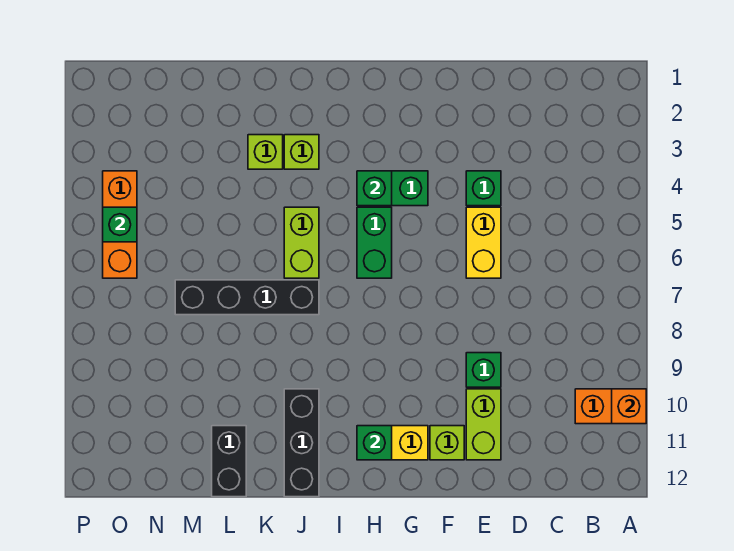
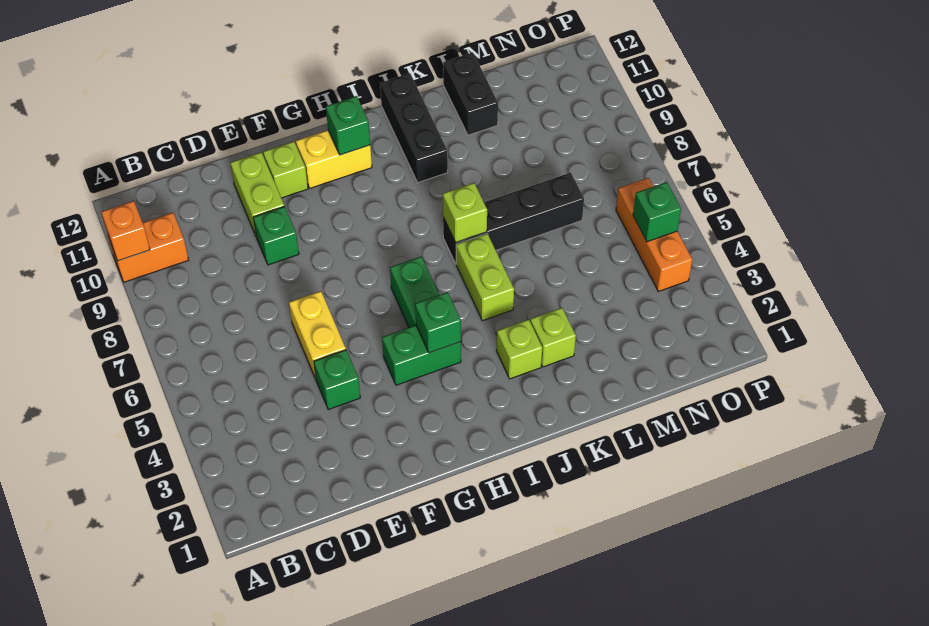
none -> lime 1x1 brick [443,183,487,242]

